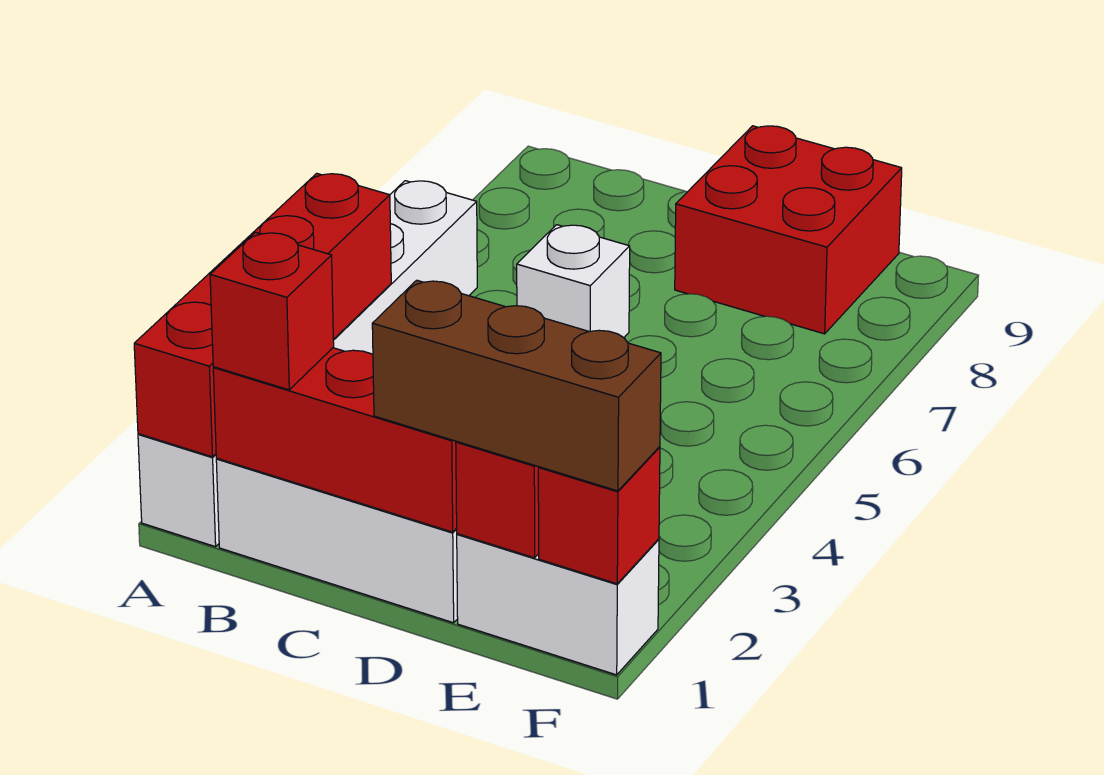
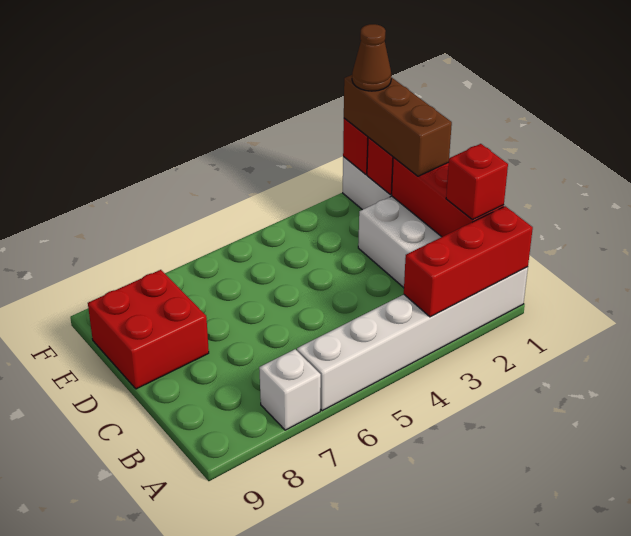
red 1x4 brick [134,173,391,457] -> red 1x3 brick [404,206,533,317]
white 1x1 brick [517,225,630,338] -> white 1x1 brick moved to [259,349,321,430]
none -> brown 1x1 cone [352,24,391,91]

